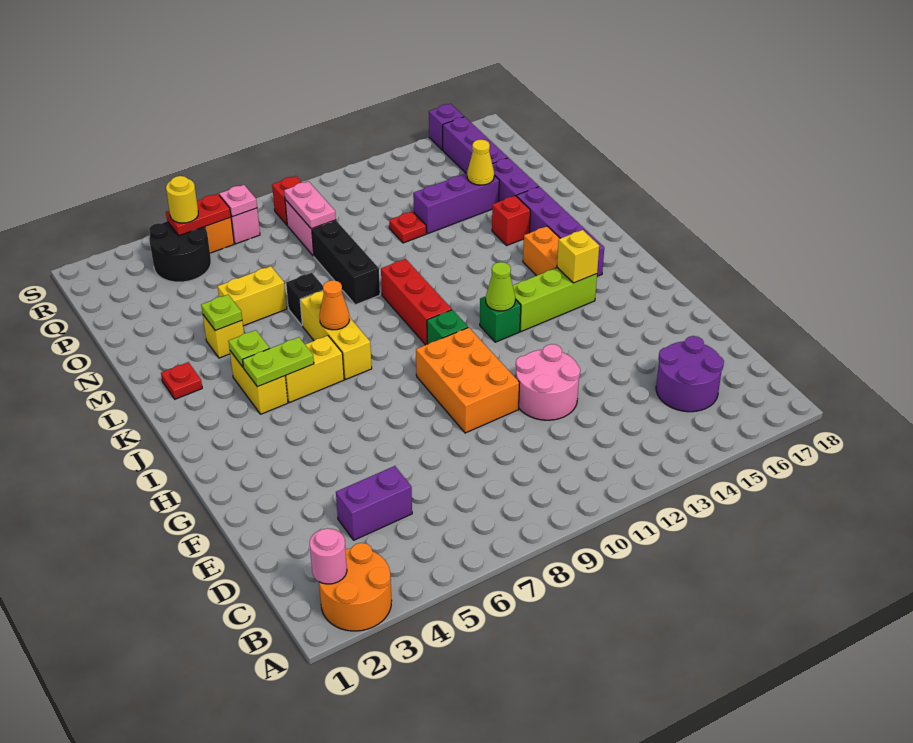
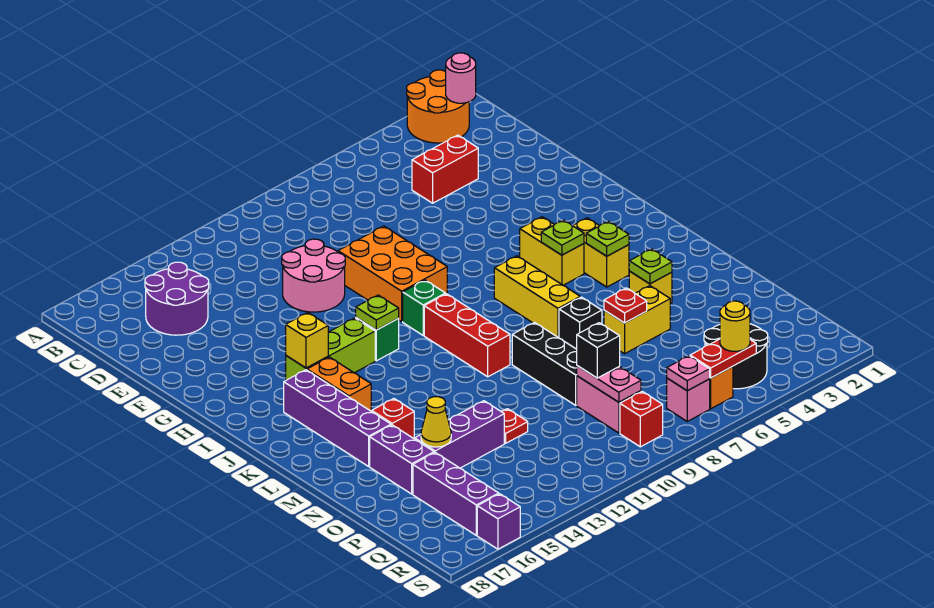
purple 1x2 brick [336,466,412,540] -> red 1x2 brick [412,135,478,203]
lime 1x1 cone [486,262,515,311] -> lime 1x1 plate [356,295,399,330]
lime 1x2 plate [243,337,314,387] -> lime 1x1 plate [541,220,584,255]
yellow 1x2 brick [285,336,344,403] -> yellow 1x2 brick turned to [520,217,584,285]
orange 1x1 cone [320,280,349,330] -> none
red 1x1 plate [161,362,202,399] -> red 1x1 plate moved to [604,288,647,323]
none -> black 1x1 brick [577,323,620,378]

